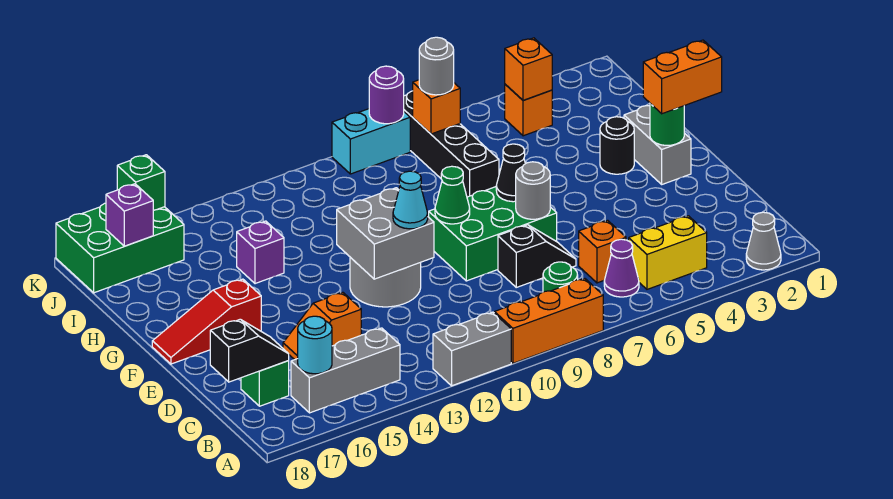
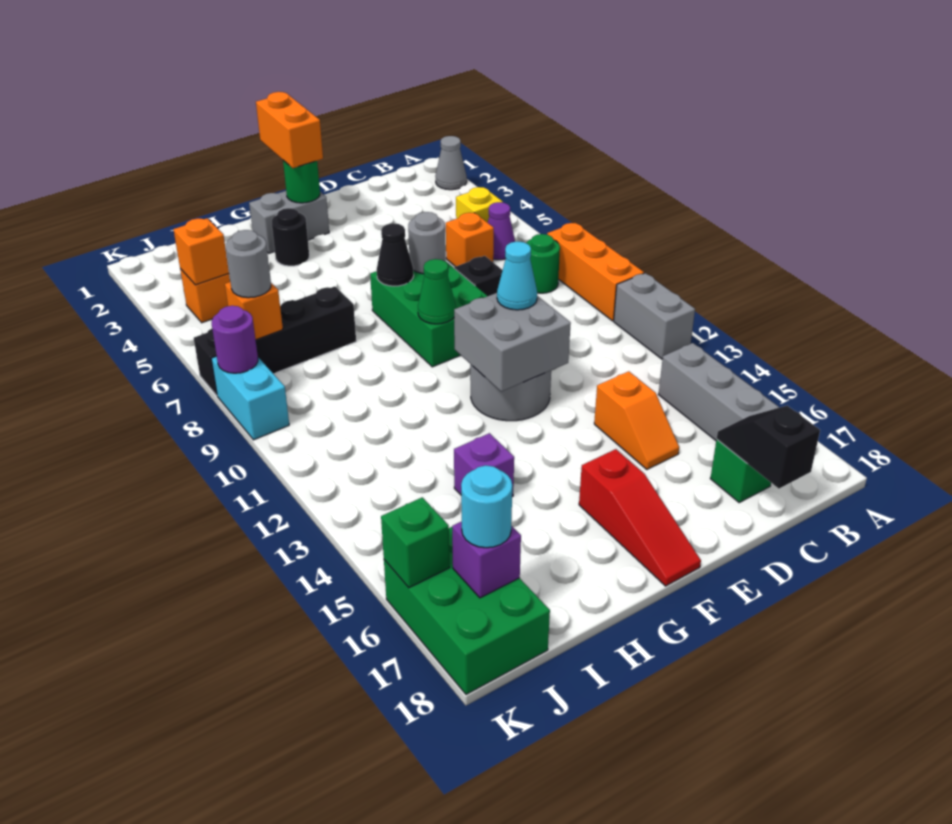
yellow 1x2 brick [629,216,707,289] -> yellow 1x1 brick [456,187,502,223]
cyan 1x1 round brick [298,316,332,374] -> cyan 1x1 round brick moved to [461,465,512,548]

